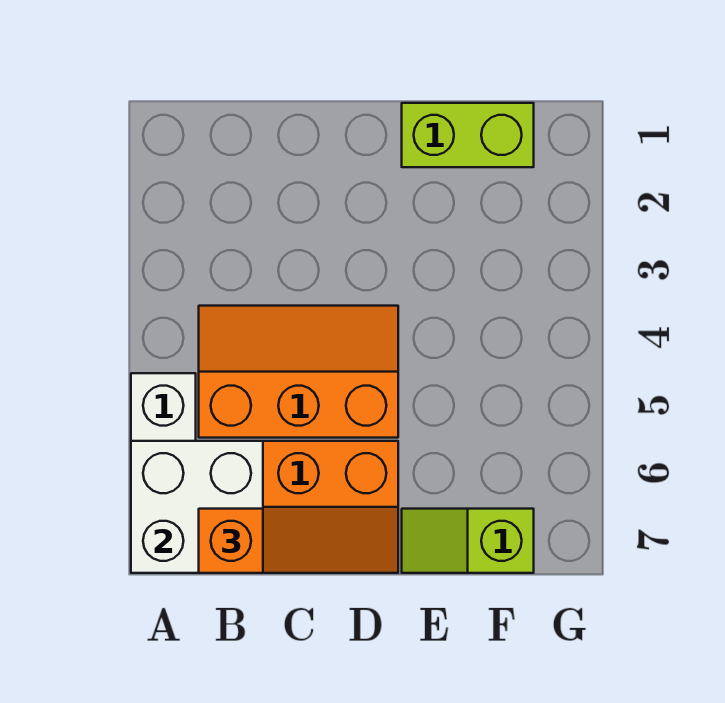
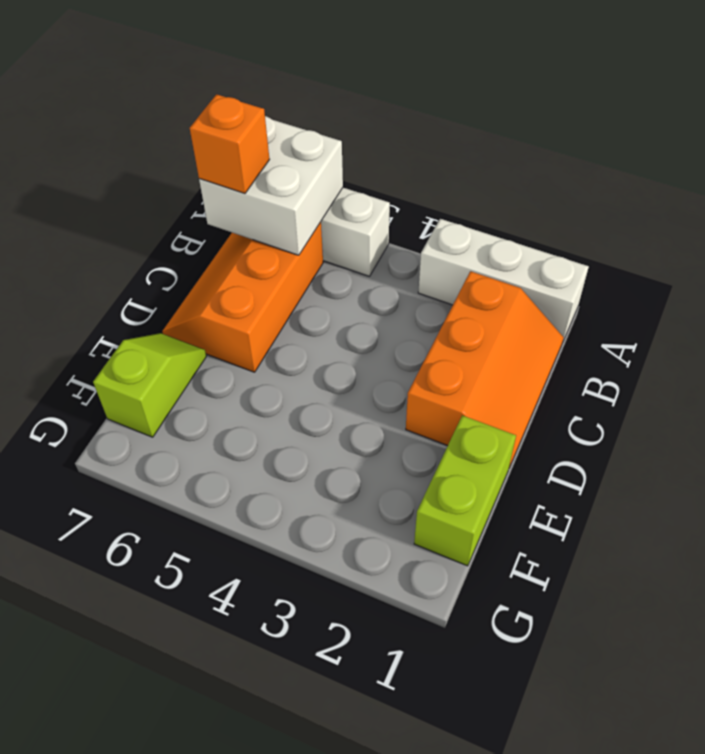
none -> white 1x3 brick [418,219,589,340]
orange 2x3 slope [199,306,398,438] -> orange 2x3 slope moved to [406,271,564,468]

